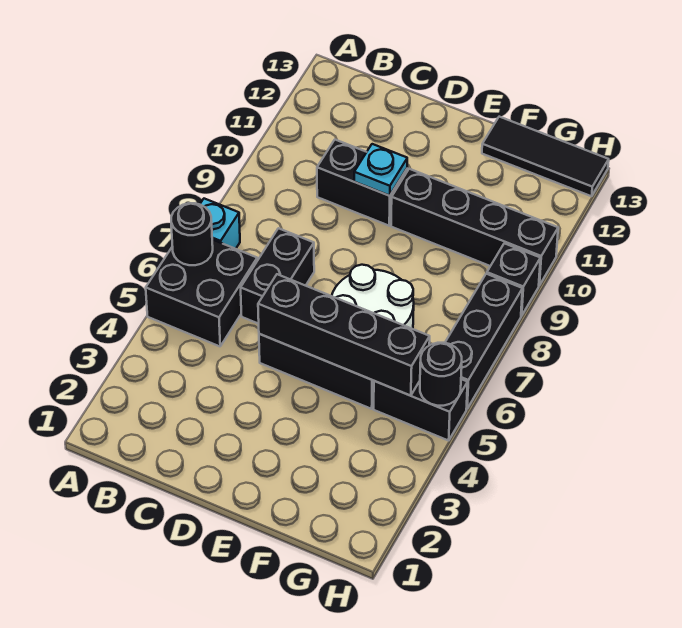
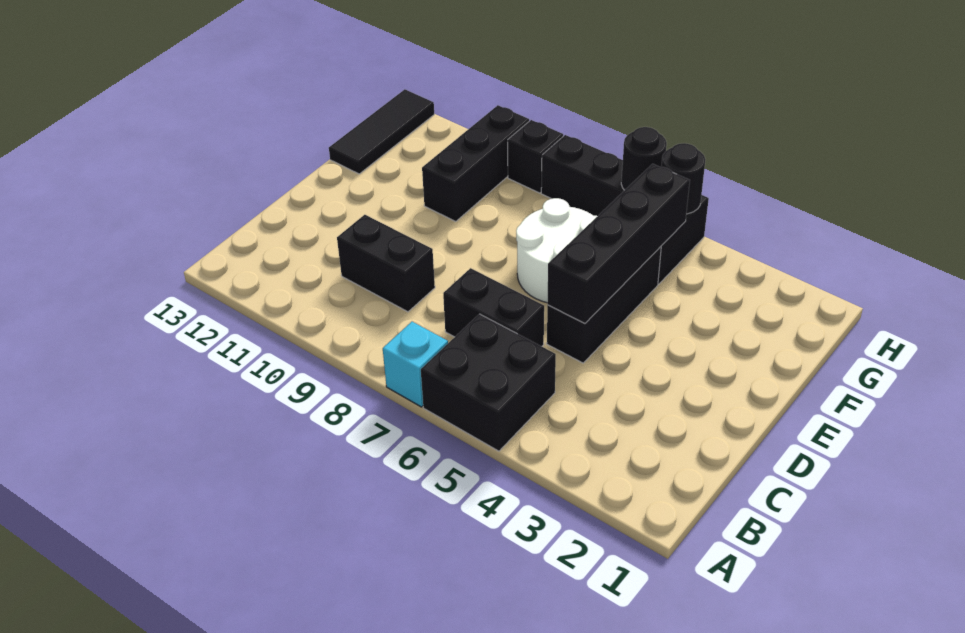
black 1x1 round brick [171,203,213,265] -> black 1x1 round brick moved to [621,127,667,190]
black 1x2 brick [317,140,407,226] -> black 1x2 brick turned to [337,215,435,312]
cyan 1x1 plate [354,144,407,196] -> none
black 1x4 brick [391,169,558,285] -> black 1x3 brick [422,105,529,222]

